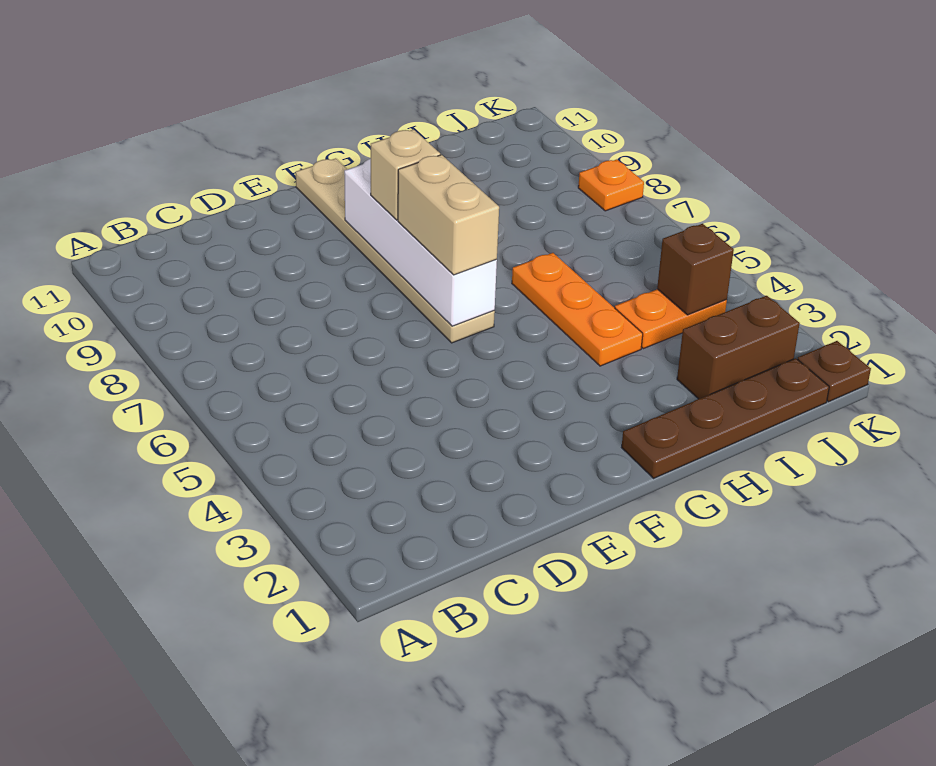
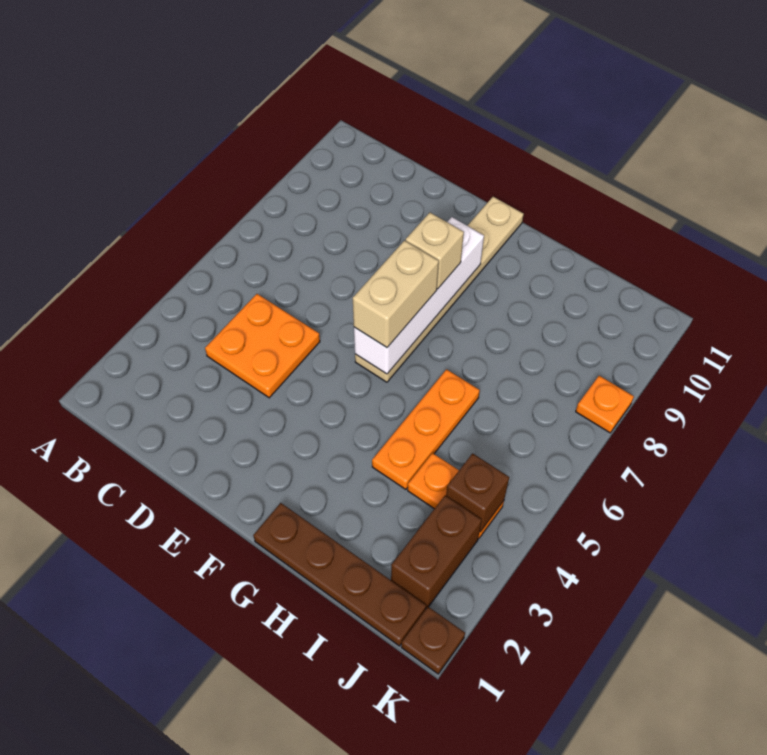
none -> orange 2x2 plate [205,294,320,398]
brown 1x2 brick [677,296,800,399] -> brown 1x2 brick turned to [391,495,482,609]

